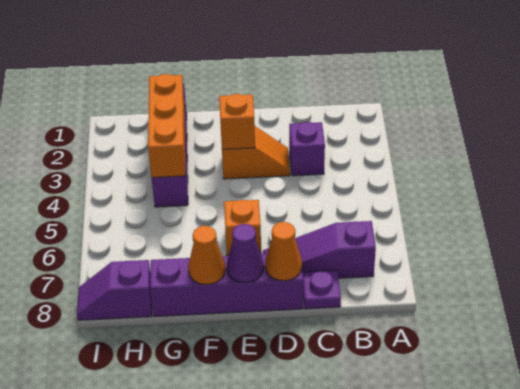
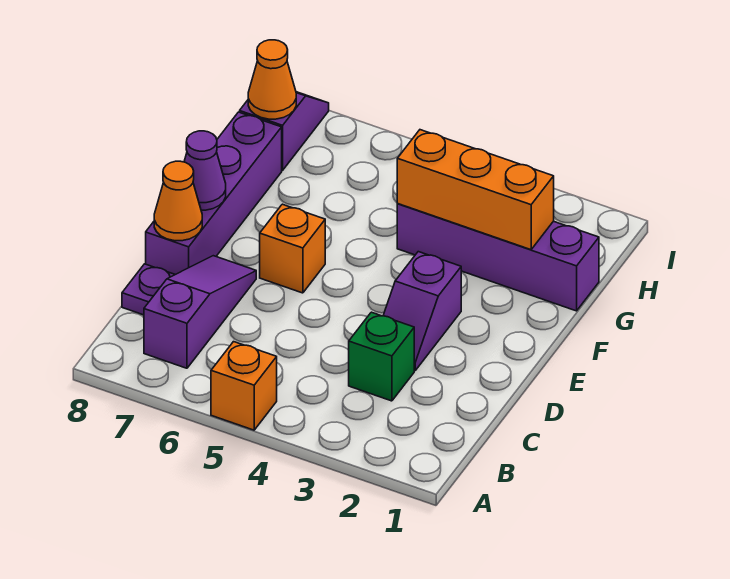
purple 1x1 brick [289,122,325,176] -> green 1x1 brick [349,312,414,401]
orange 1x2 slope [222,126,290,179] -> purple 1x2 slope [383,252,461,370]
orange 1x1 brick [219,94,255,149] -> orange 1x1 brick moved to [211,342,277,430]
orange 1x1 cone [188,226,225,285] -> orange 1x1 cone moved to [248,40,296,119]

